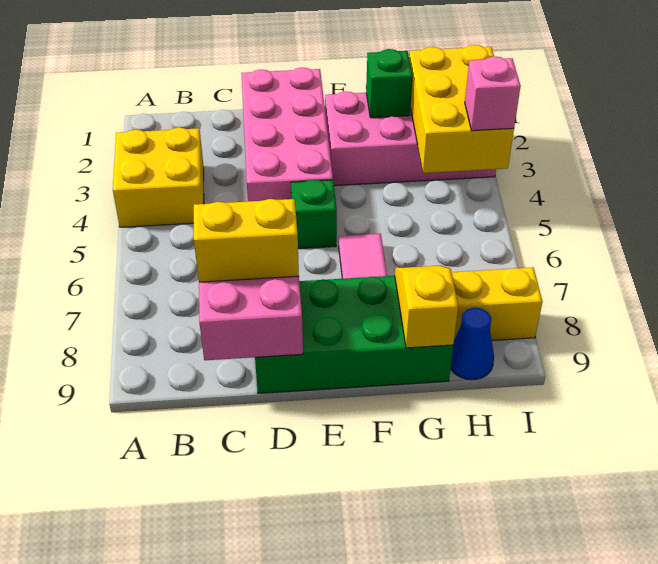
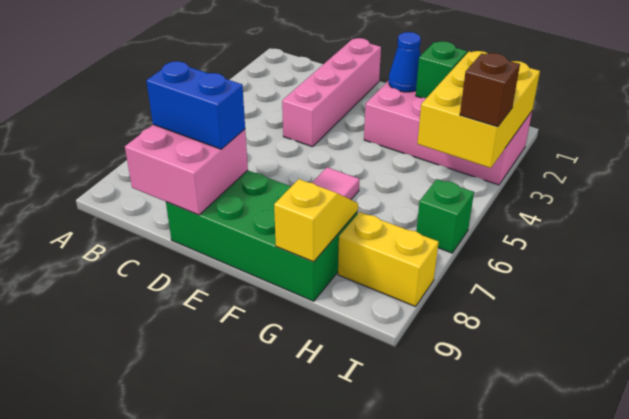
yellow 2x2 brick [113,128,204,227] -> none
yellow 1x2 brick [194,199,299,282] -> blue 1x2 brick [146,61,245,149]
pink 2x4 brick [241,68,333,201] -> pink 1x4 brick [282,38,381,147]
green 1x1 brick [291,180,337,249] -> green 1x1 brick moved to [416,179,474,253]
blue 1x1 cone [451,307,494,380] -> blue 1x1 cone moved to [389,32,421,92]
pink 1x1 brick [465,56,521,131] -> brown 1x1 brick [460,53,520,127]

